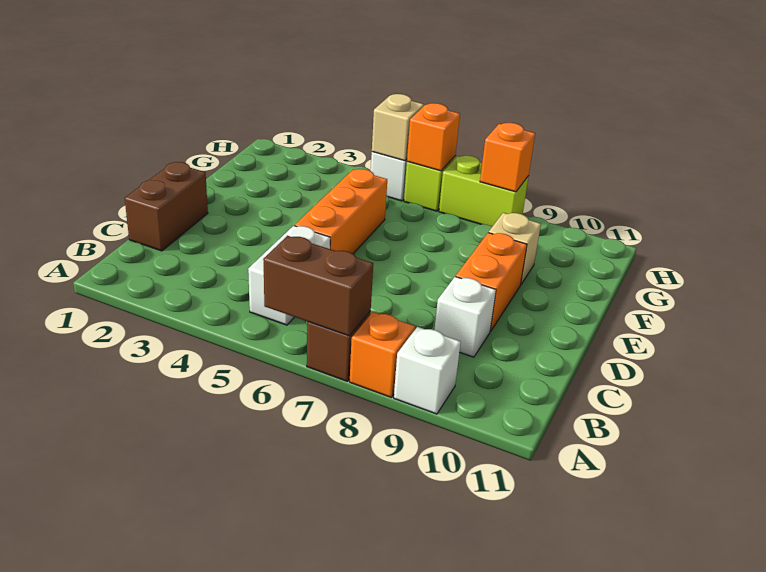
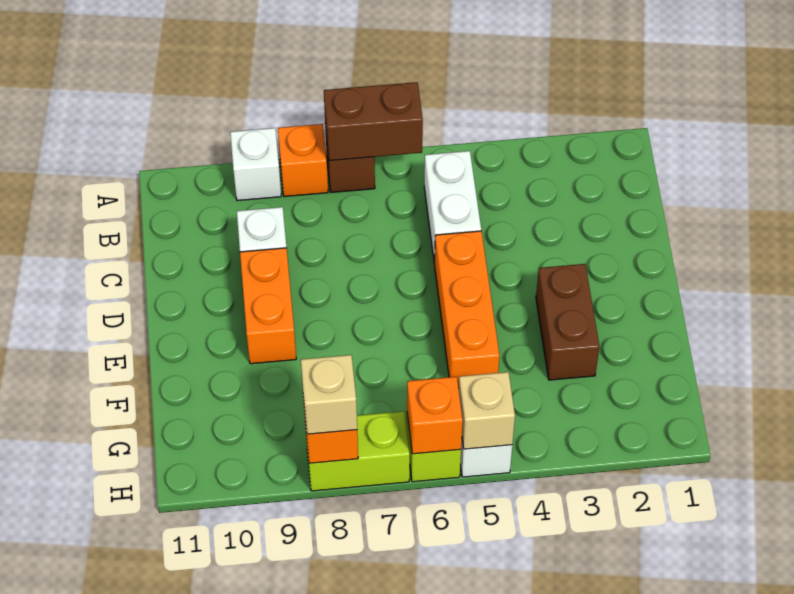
brown 1x2 brick [125,162,208,251] -> brown 1x2 brick moved to [536,264,599,380]
tan 1x1 brick [489,213,541,285] -> tan 1x1 brick moved to [301,355,357,434]

